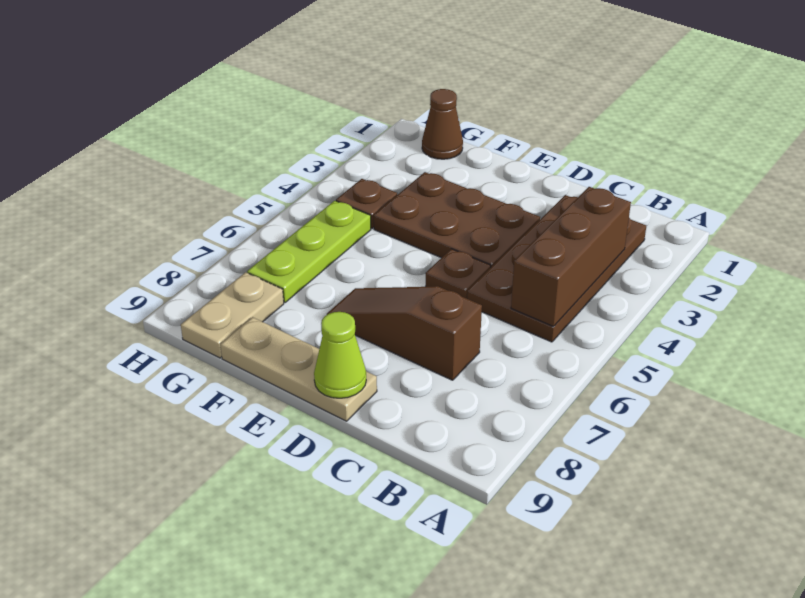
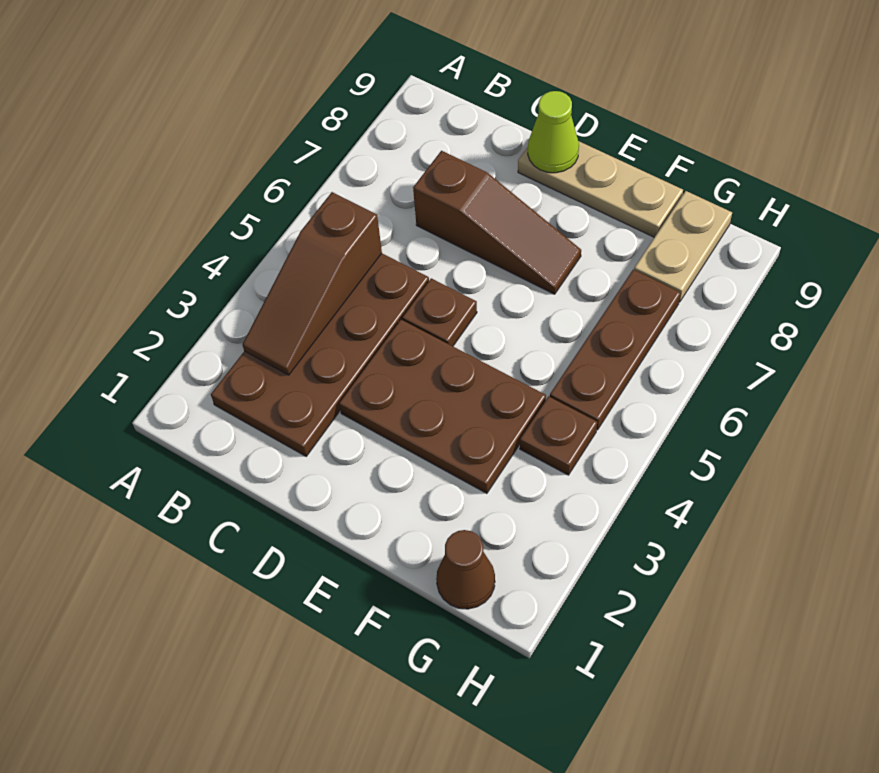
brown 1x3 brick [511,187,631,327] -> brown 1x3 slope [243,192,382,375]
lime 1x3 plate [247,201,371,303] -> brown 1x3 plate [550,270,681,430]

